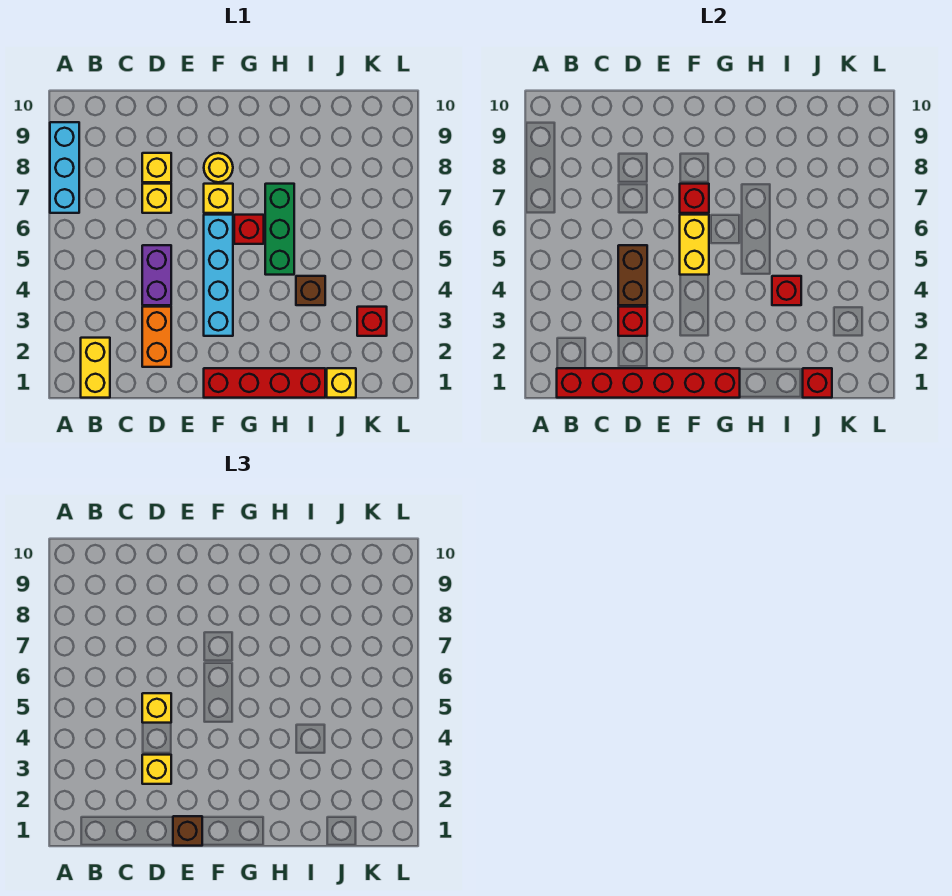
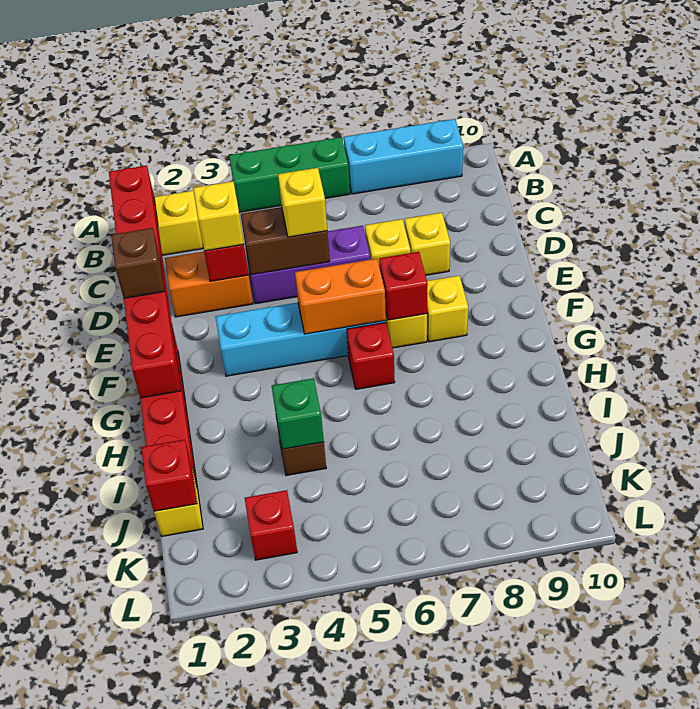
purple 1x2 brick [142,245,171,305] -> purple 1x3 brick [246,226,370,304]
yellow 1x2 brick [680,215,709,275] -> orange 1x2 brick [295,259,386,334]
yellow 1x1 round brick [204,153,233,182] -> yellow 1x1 brick [427,276,468,342]
green 1x3 brick [265,184,294,275] -> green 1x3 brick moved to [229,137,350,212]
red 1x1 brick [772,276,801,305] -> green 1x1 brick [272,378,324,449]

